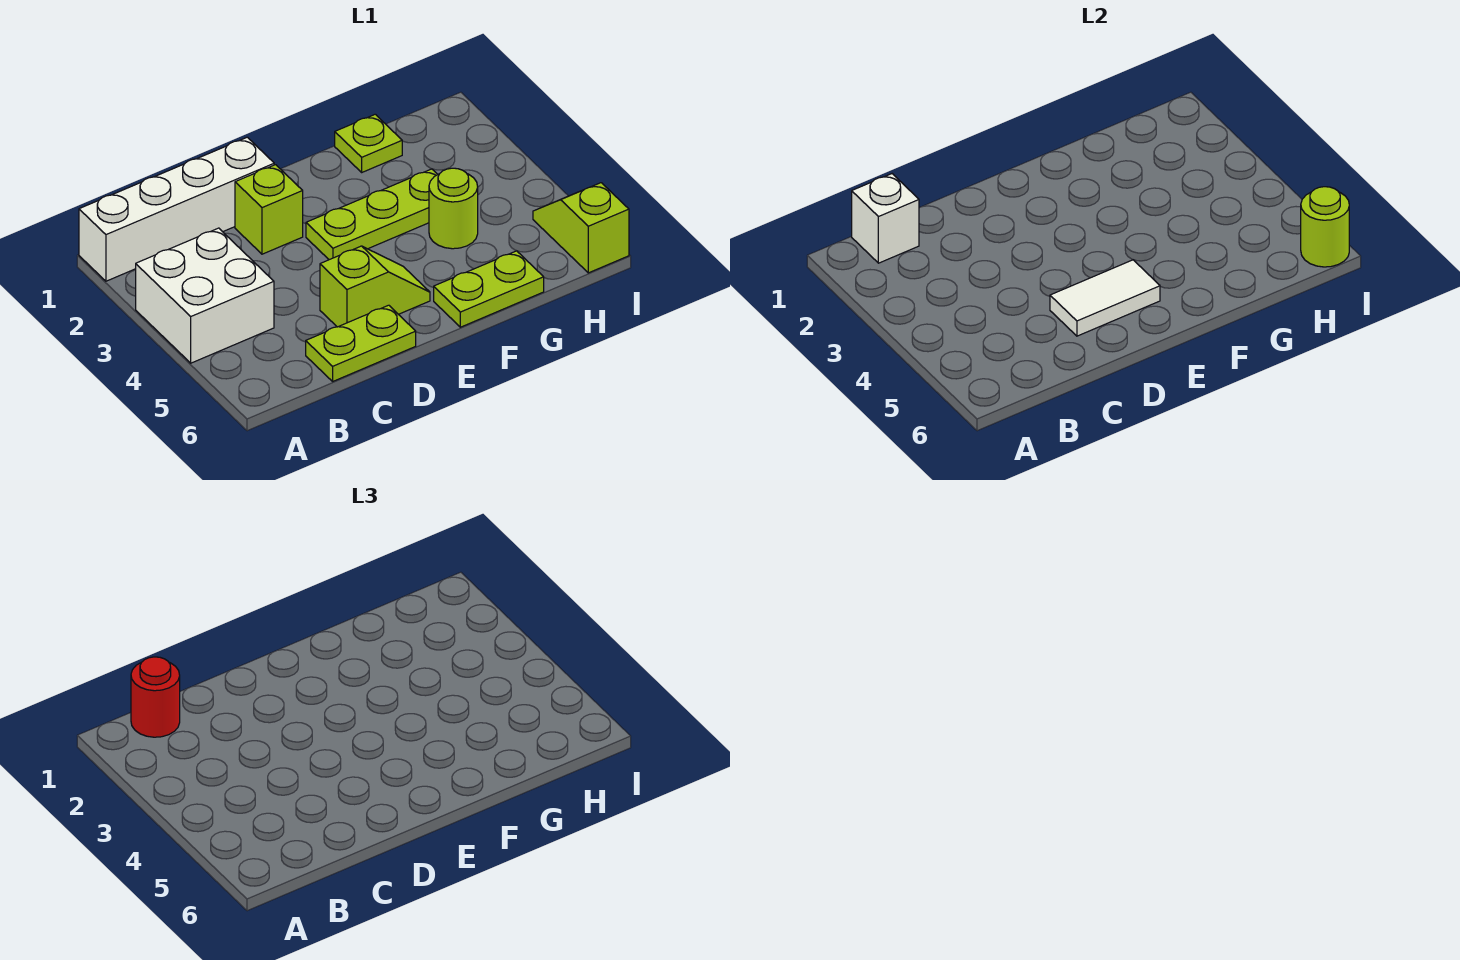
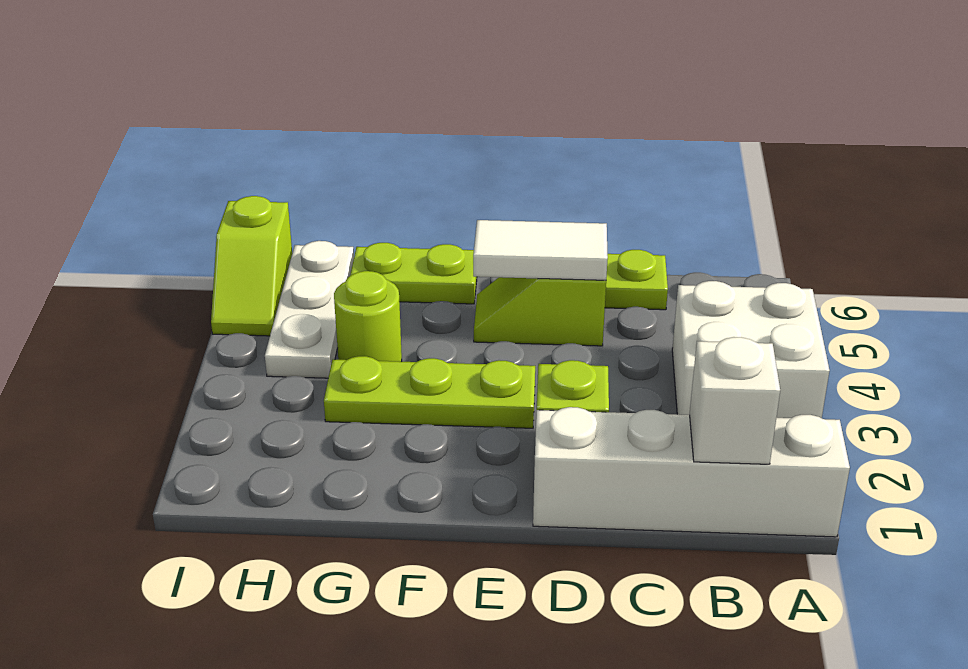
red 1x1 round brick [131,657,180,737] -> none
lime 1x1 plate [335,114,402,172] -> none
none -> white 1x3 plate [265,241,354,378]
lime 1x1 round brick [1301,187,1349,267] -> none

